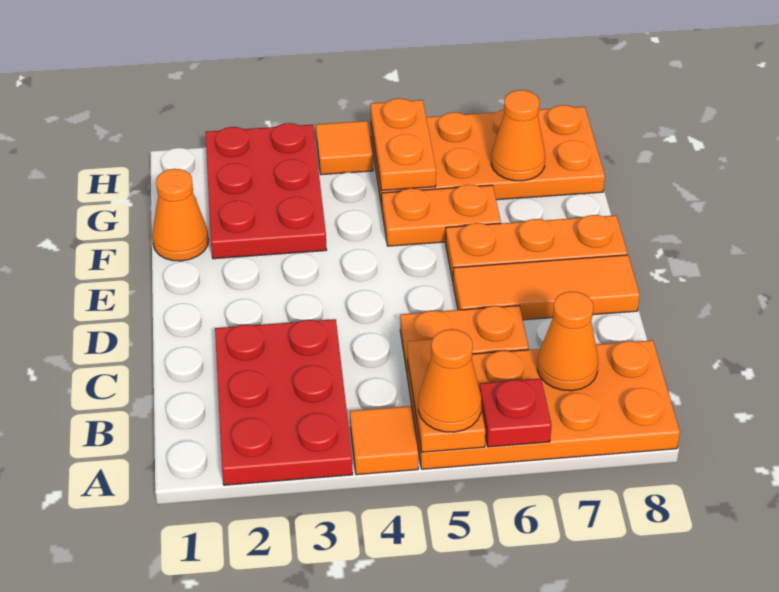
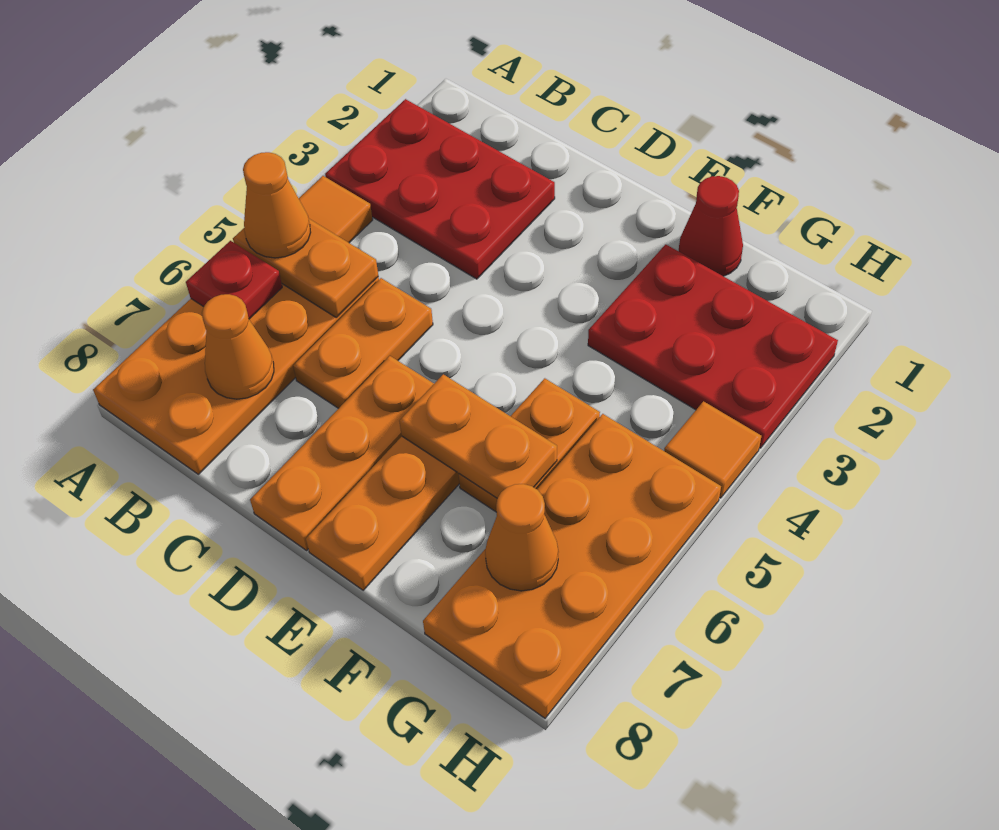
orange 1x3 tile [453,255,640,320] -> orange 1x3 plate [250,356,434,550]
orange 1x1 cone [152,169,209,261] -> red 1x1 cone [679,176,743,276]
orange 1x2 plate [370,98,436,191] -> orange 1x2 plate moved to [399,374,557,498]

